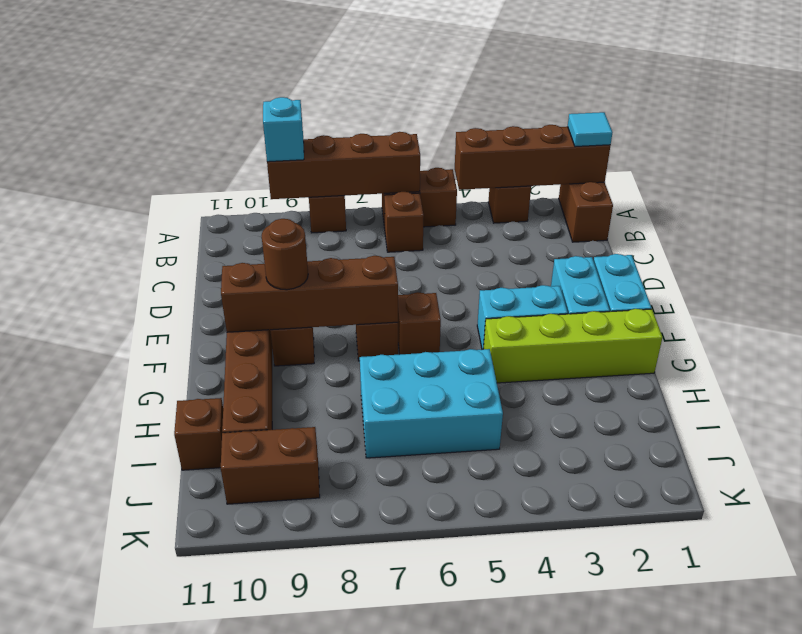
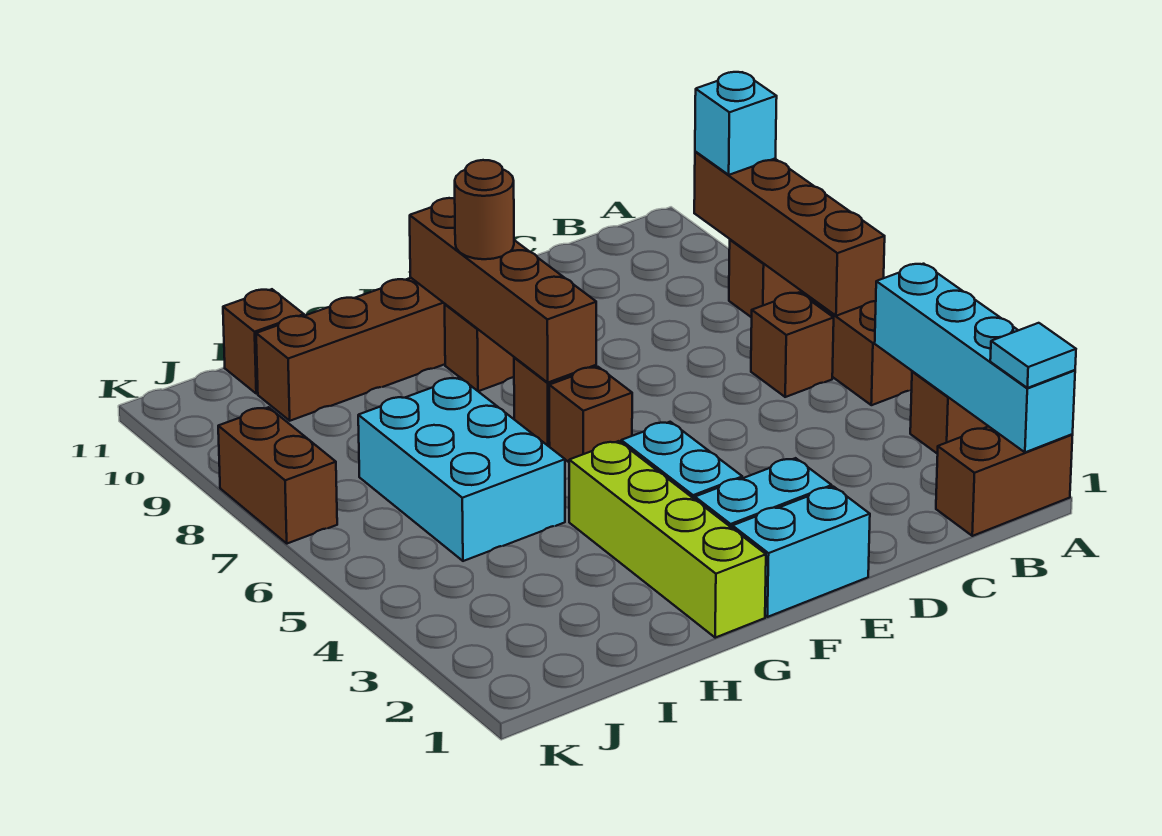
brown 1x4 brick [455,125,610,190] -> cyan 1x4 brick [875,264,1075,452]
brown 1x2 brick [221,427,320,504] -> brown 1x2 brick moved to [218,407,337,544]

